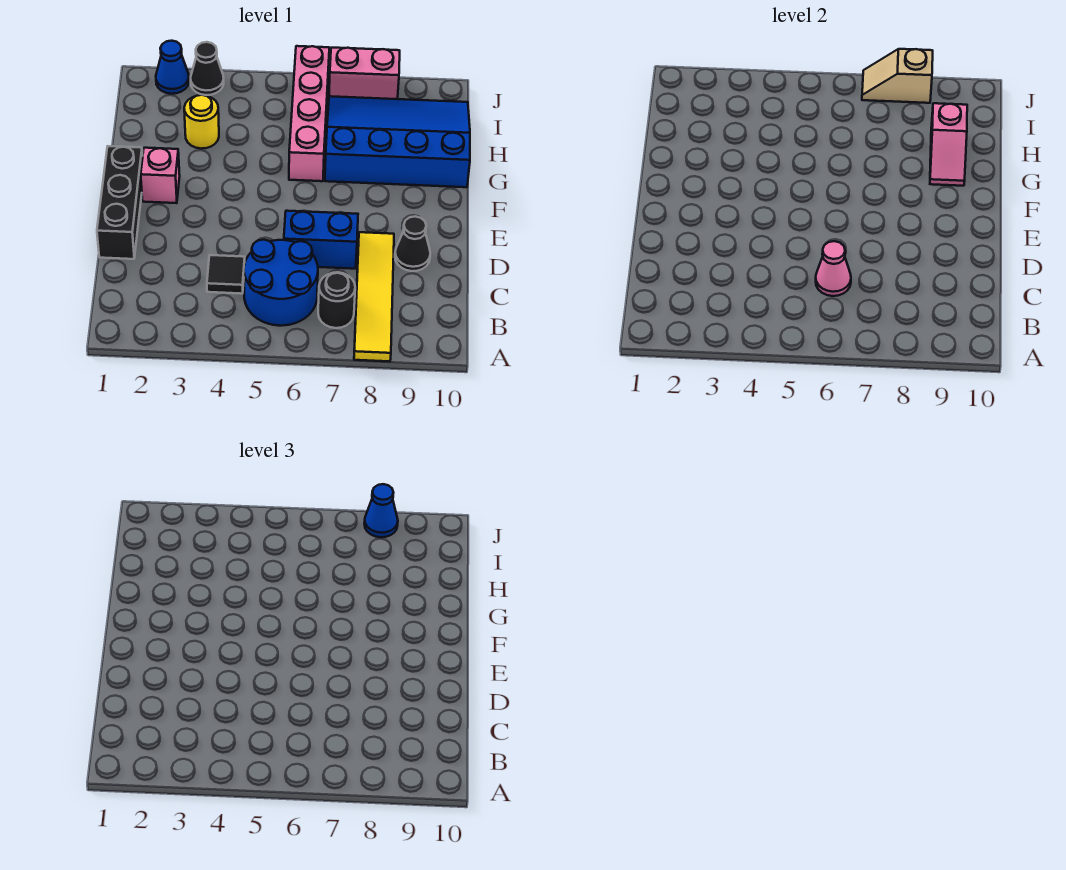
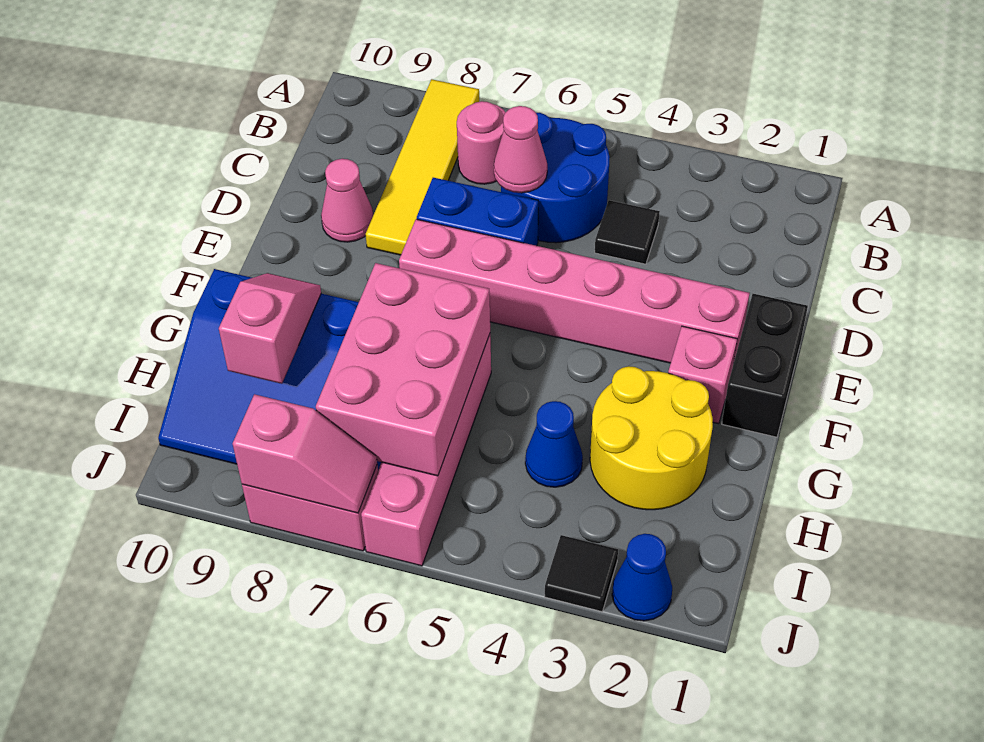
black 1x1 round brick [318,272,355,328] -> pink 1x1 round brick [457,101,506,184]
black 1x3 brick [97,146,143,259] -> black 1x2 brick [722,294,808,437]
black 1x1 cone [395,217,430,271] -> pink 1x1 cone [321,159,373,242]
none -> pink 1x6 brick [399,219,750,364]
none -> pink 2x3 brick [316,263,490,476]
yellow 1x1 round brick [184,95,219,149] -> yellow 2x2 round brick [590,366,713,510]
black 1x1 cone [191,42,224,95] -> black 1x1 tile [545,535,618,612]
tan 1x2 slope [862,49,933,103] -> pink 1x2 slope [233,394,377,513]
blue 1x1 cone [364,484,398,537] -> blue 1x1 cone moved to [525,401,583,487]

